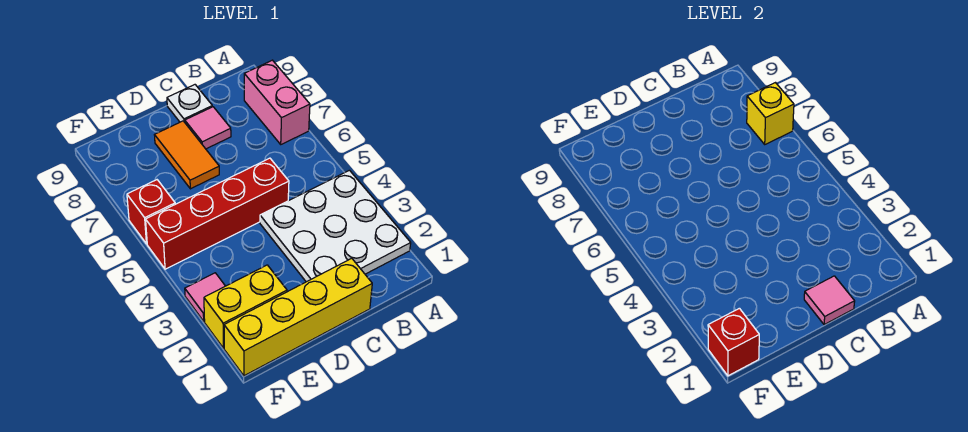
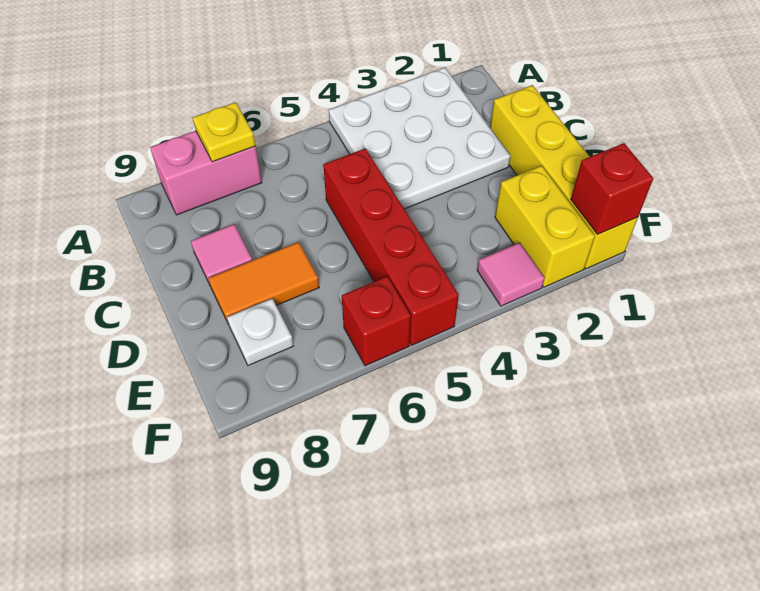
yellow 1x1 brick [747,83,794,144] -> yellow 1x1 plate [193,102,255,162]
pink 1x1 tile [804,276,855,325] -> none
white 1x1 plate [167,85,212,122] -> white 1x1 plate moved to [227,299,293,365]

